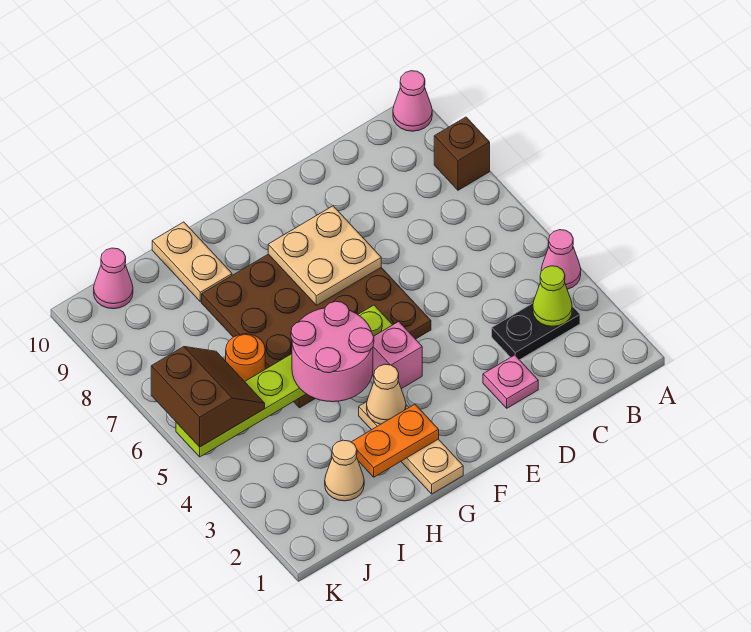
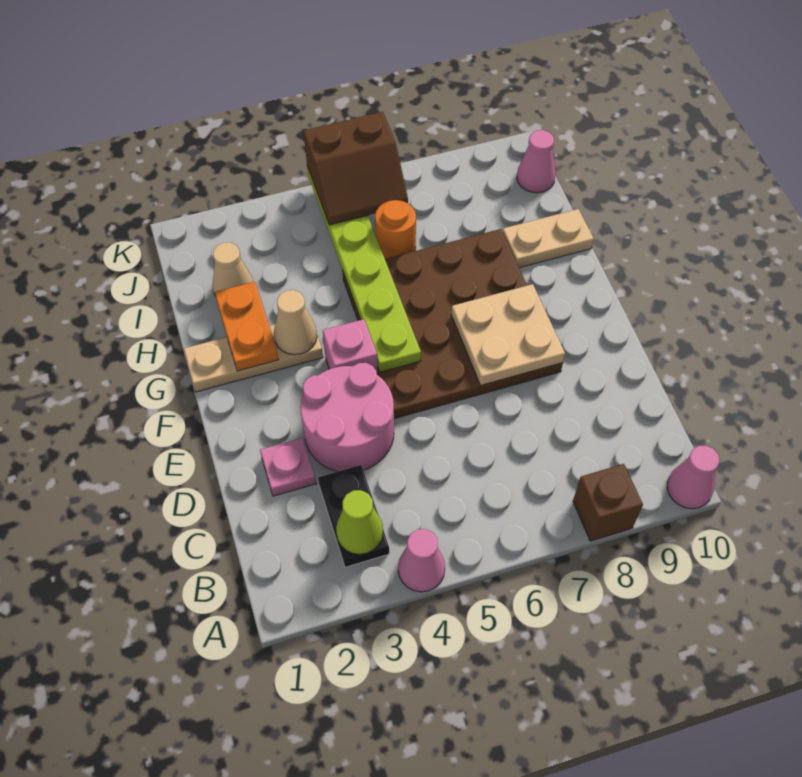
pink 2x2 round brick [291,301,374,402] -> pink 2x2 round brick moved to [301,363,394,471]

